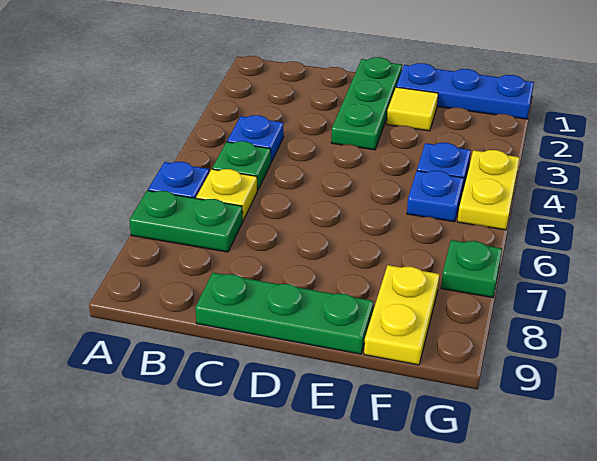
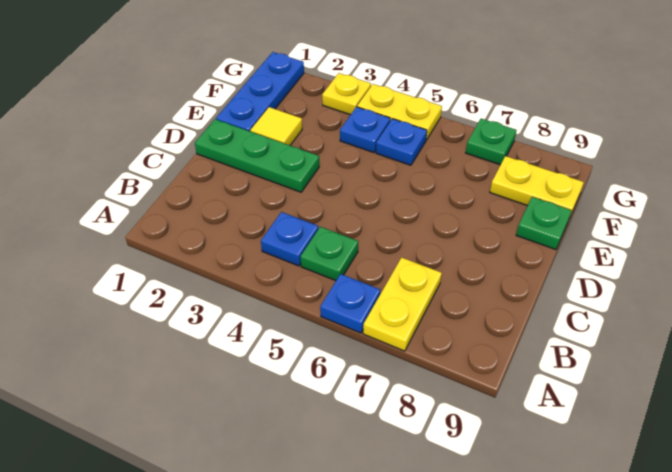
green 1x2 plate [129,191,243,252] -> yellow 1x2 plate [363,257,442,351]
yellow 1x1 plate [196,169,257,220] -> yellow 1x1 plate moved to [322,73,371,115]
green 1x3 plate [195,273,373,354] -> green 1x1 plate [516,197,572,250]

